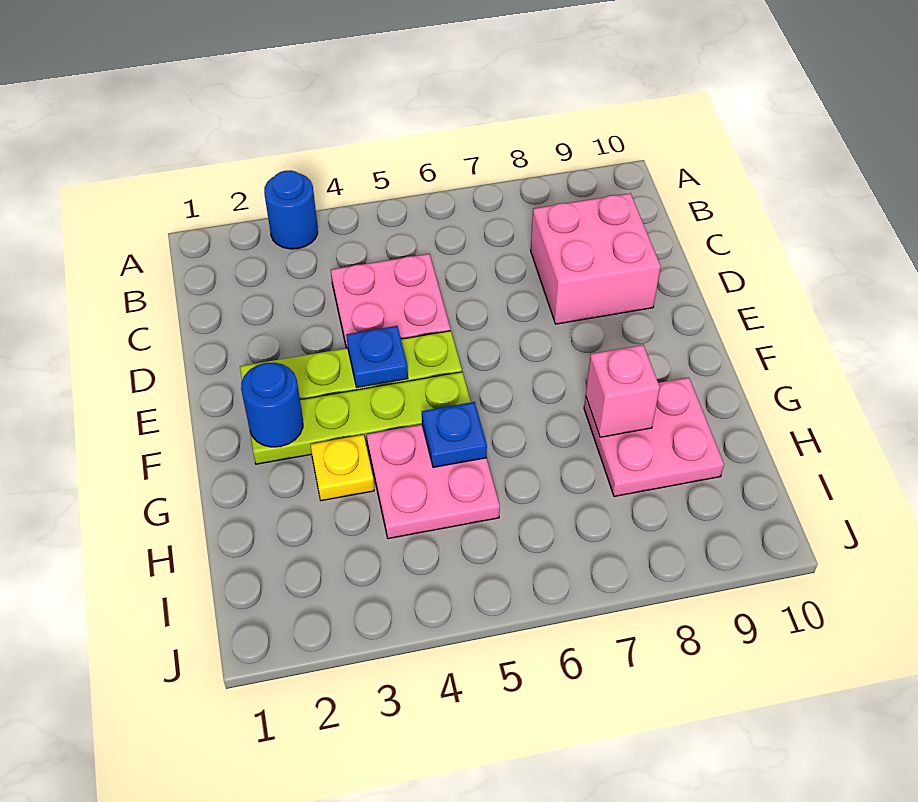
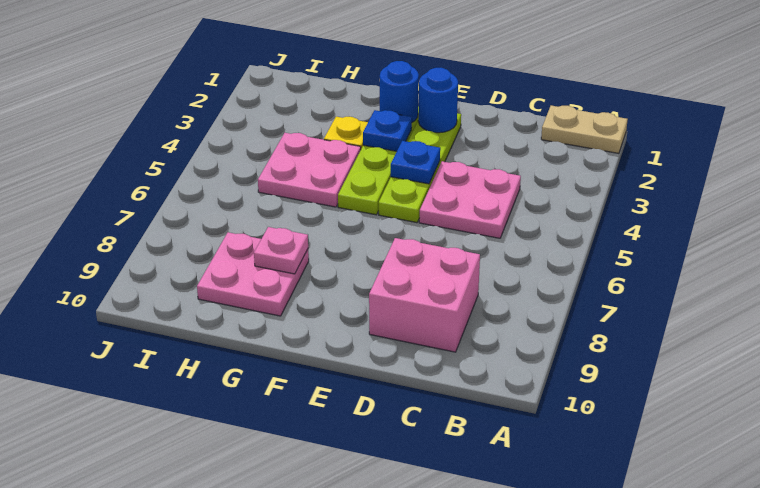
none -> tan 1x2 plate [541,106,628,153]
blue 1x1 round brick [264,170,318,249] -> blue 1x1 round brick moved to [418,68,458,133]
blue 1x1 plate [422,402,487,467] -> blue 1x1 plate moved to [363,110,412,151]
pink 1x1 brick [586,345,660,437] -> pink 1x1 plate [254,227,308,274]

